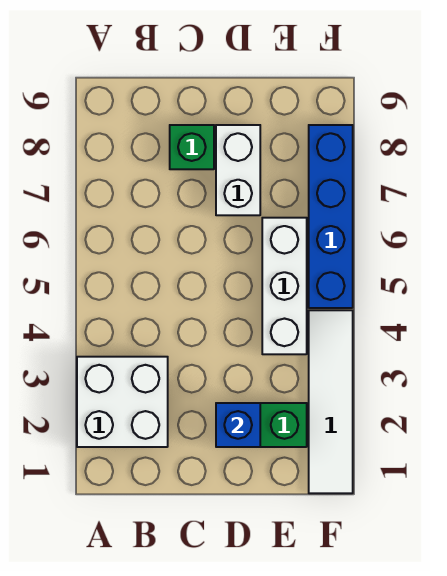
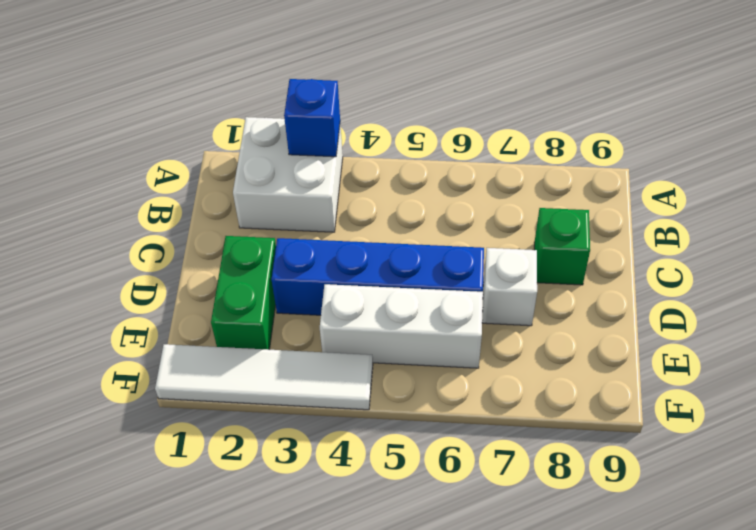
blue 1x1 brick [216,403,260,447] -> blue 1x1 brick moved to [284,79,340,157]
white 1x2 brick [216,125,260,215] -> white 1x1 brick [482,248,537,326]
blue 1x4 brick [309,125,353,308] -> blue 1x4 brick moved to [272,238,484,315]

